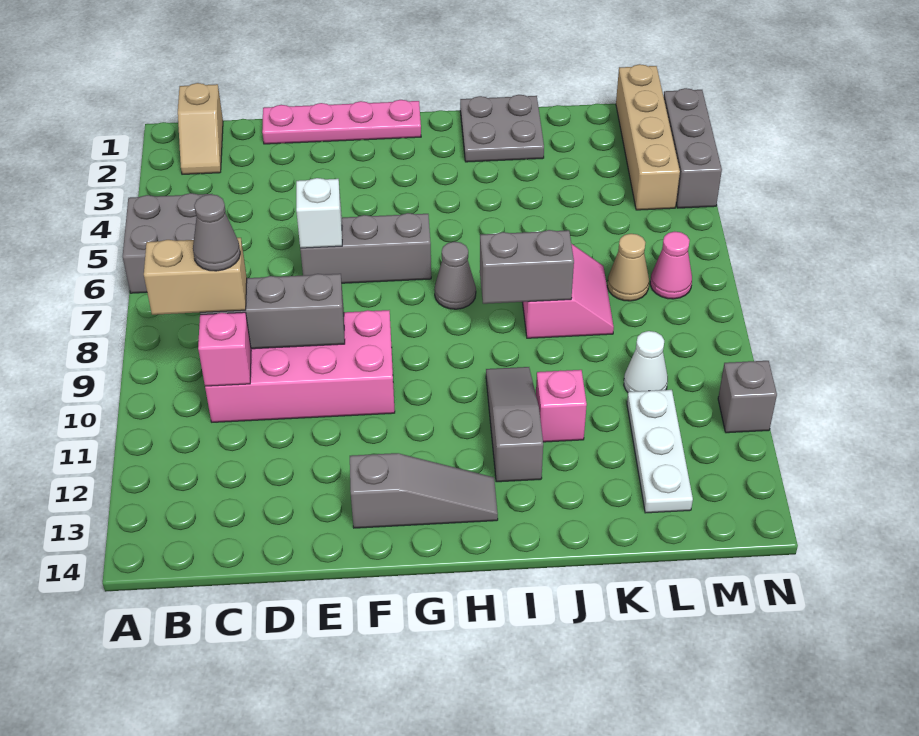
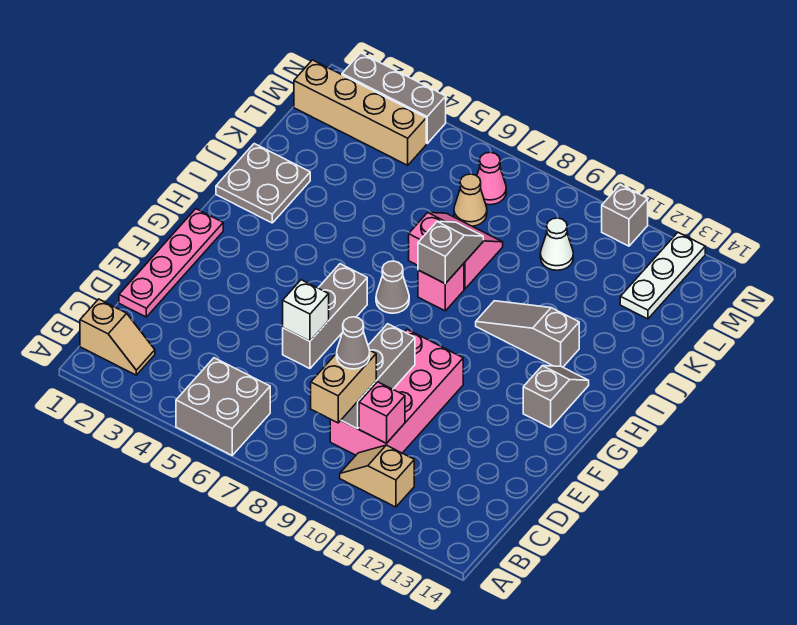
none -> tan 1x2 slope [340,445,414,507]
grey 1x3 slope [350,453,498,528] -> grey 1x2 slope [523,366,589,428]
grey 1x2 brick [480,230,574,304] -> grey 1x2 slope [418,221,483,284]
pink 1x1 brick [536,370,587,442] -> pink 1x1 brick moved to [418,264,464,311]
white 1x3 plate [627,390,693,513] -> white 1x3 plate turned to [620,233,705,319]

